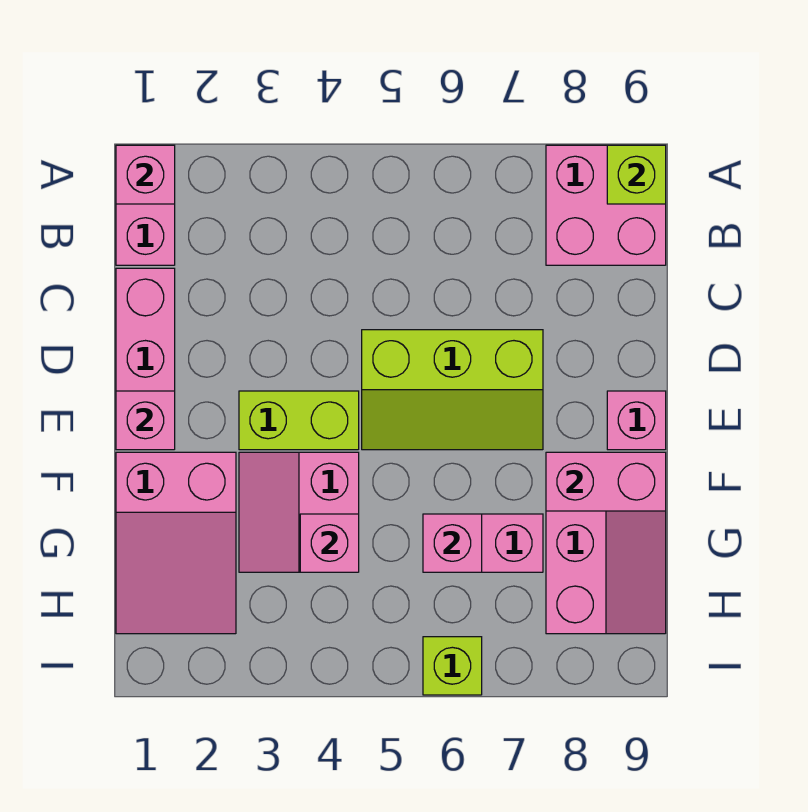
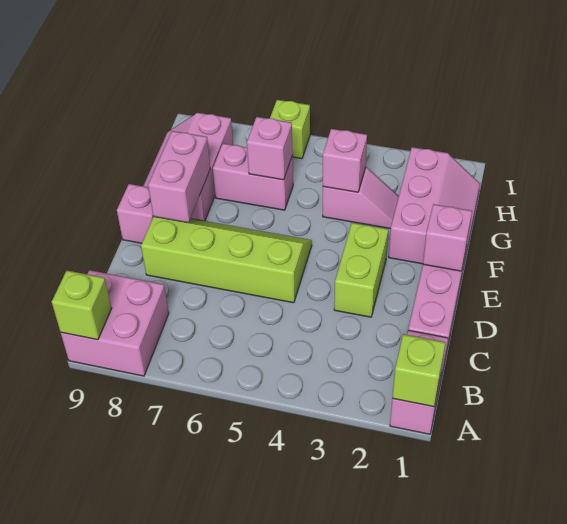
pink 1x1 brick [116,145,175,204] -> lime 1x1 brick [392,334,445,407]
lime 2x3 slope [362,330,543,450] -> lime 2x4 slope [141,217,312,303]
lime 1x2 brick [239,391,359,450] -> lime 1x2 brick turned to [334,223,388,317]
pink 2x3 slope [116,452,236,634] -> pink 2x3 slope turned to [389,147,480,264]
pink 2x2 slope [239,452,359,572] -> pink 1x2 slope [323,167,399,229]
pink 1x2 brick [546,452,666,511] -> pink 1x2 brick turned to [148,131,210,223]

